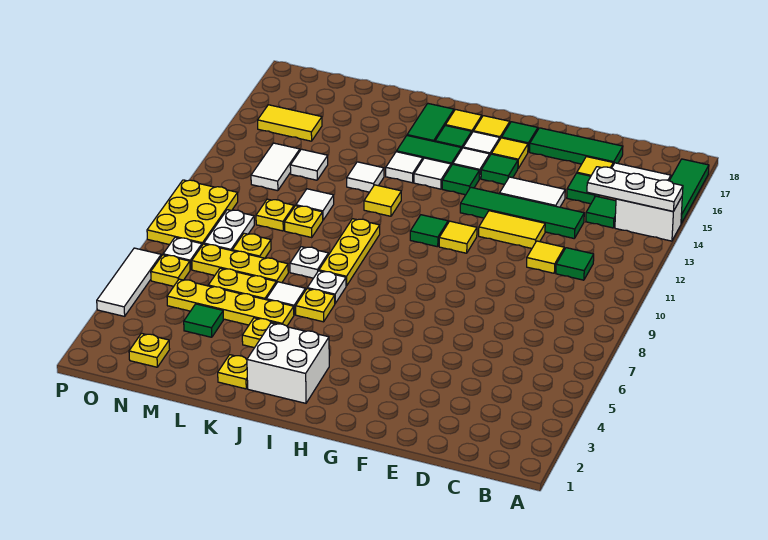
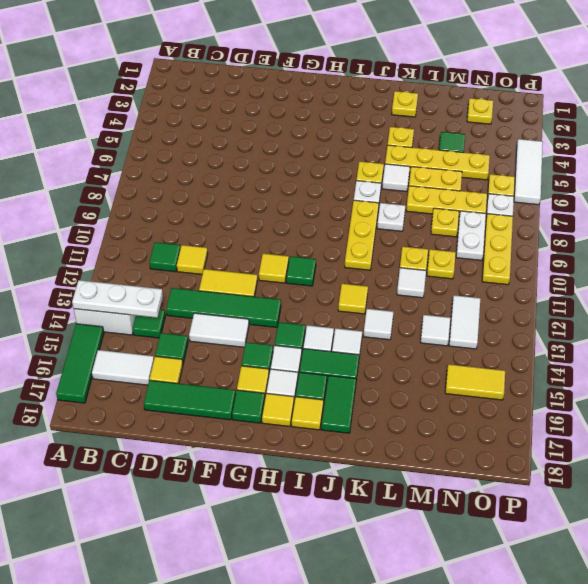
white 2x2 brick [247,323,329,403] -> none
yellow 2x3 plate [147,180,238,245] -> yellow 1x3 plate [482,214,513,285]

